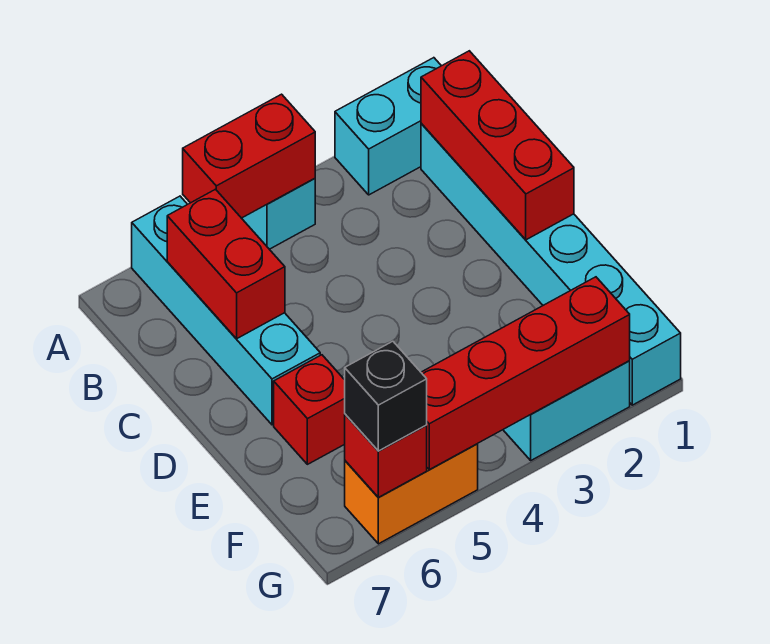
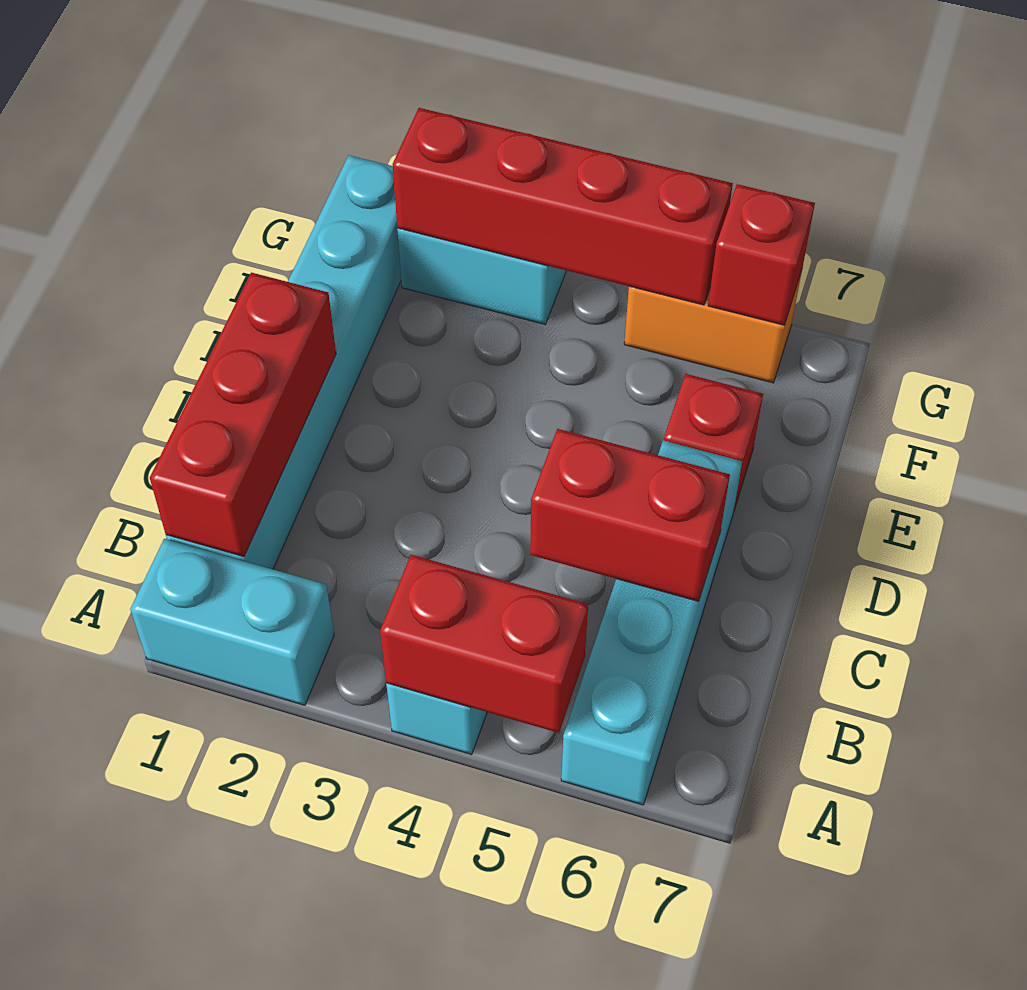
red 1x2 brick [167,189,285,339] -> red 1x2 brick turned to [530,429,730,601]
black 1x1 brick [345,341,427,451] -> none

